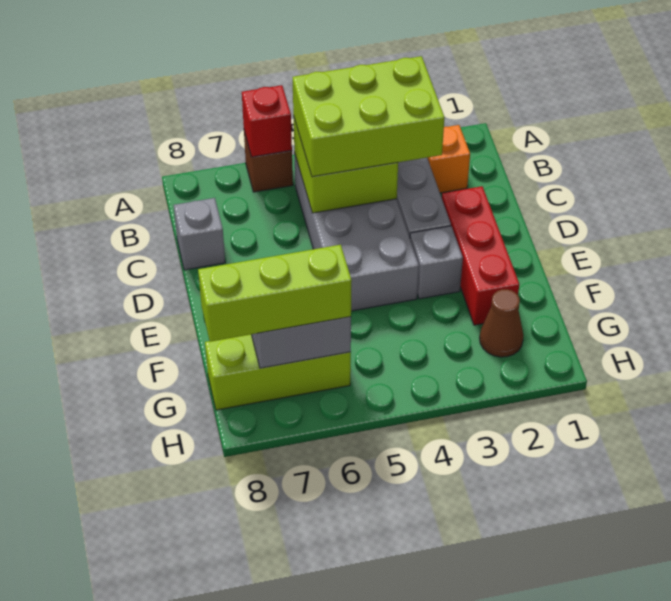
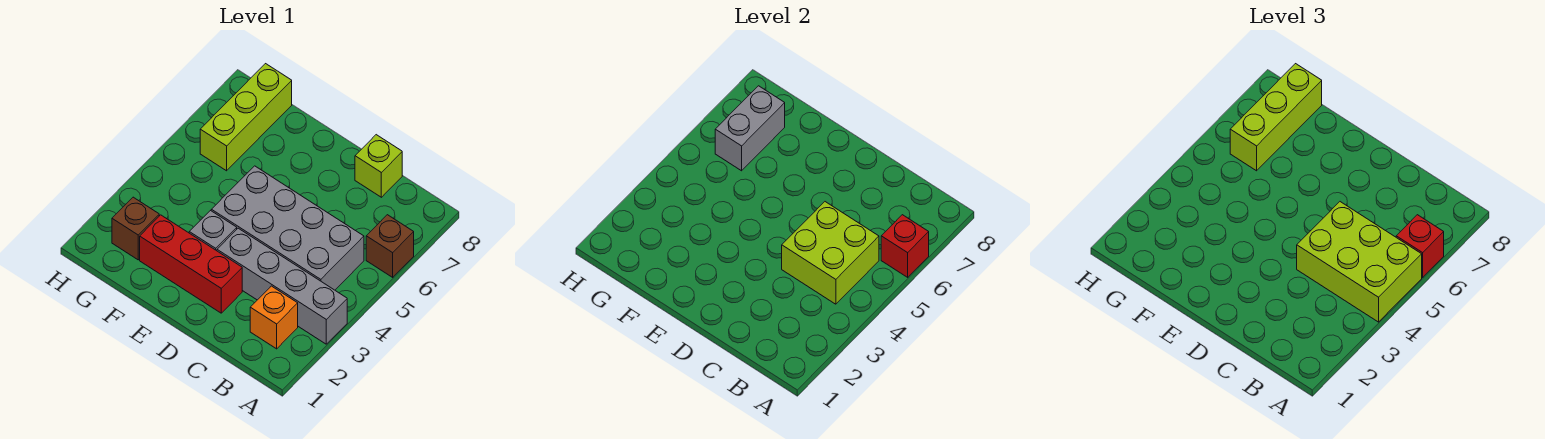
none -> red 1x1 brick [1396,215,1444,277]
lime 2x3 brick [293,56,445,177] -> lime 2x3 brick turned to [1297,202,1422,322]
grey 1x1 brick [174,198,225,270] -> lime 1x1 brick [355,135,402,197]
brown 1x1 cone [480,289,523,357] -> brown 1x1 brick [112,197,159,260]

